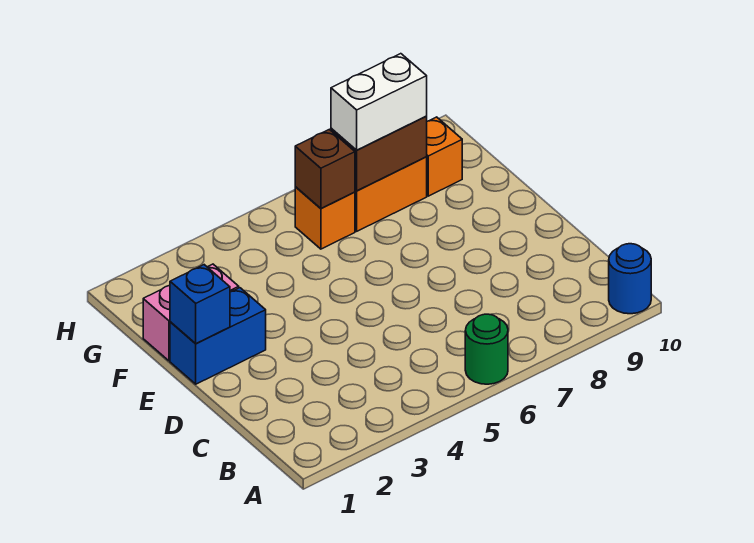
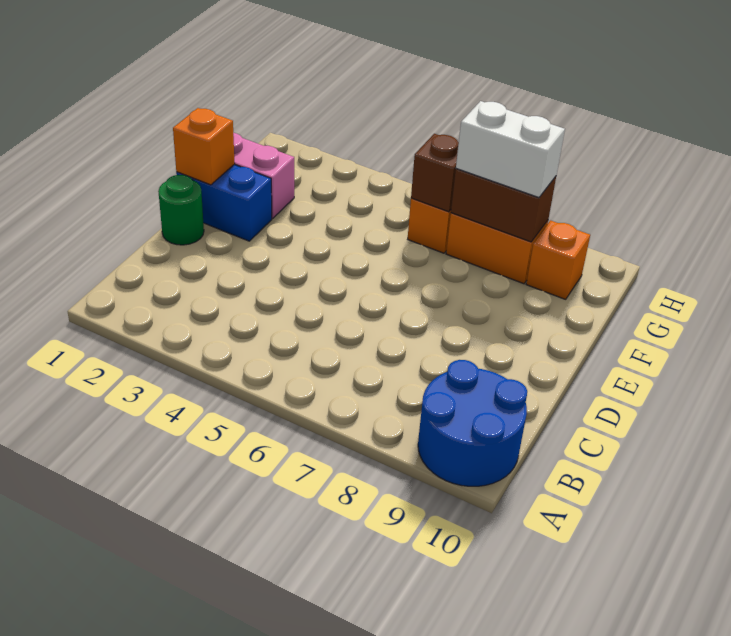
green 1x1 round brick [465,314,508,384] -> green 1x1 round brick moved to [158,175,204,245]
blue 1x1 round brick [609,244,651,314] -> blue 2x2 round brick [418,360,527,486]
blue 1x1 brick [170,265,230,344] -> orange 1x1 brick [173,108,235,185]

